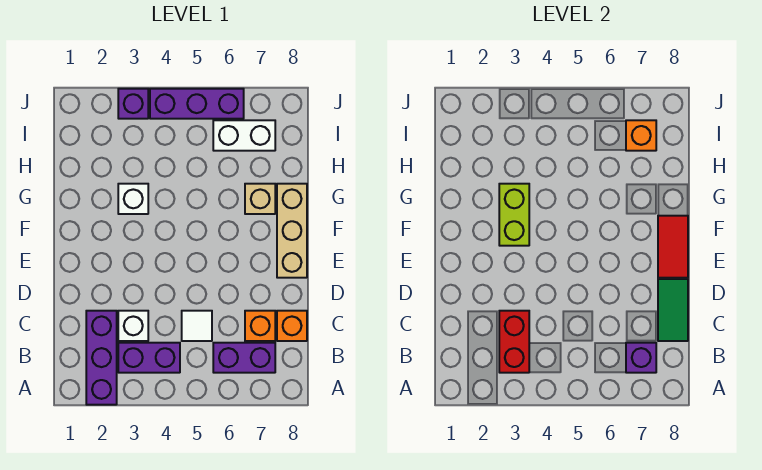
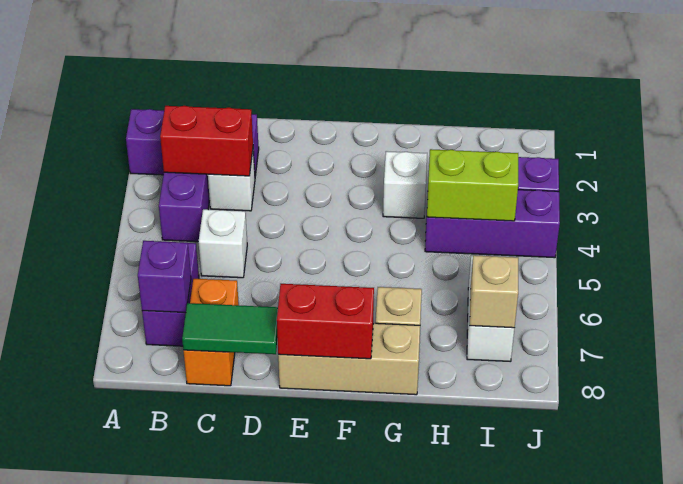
white 1x1 tile [182,311,212,341] -> white 1x1 brick [198,209,247,278]
red 1x2 tile [658,216,688,278] -> red 1x2 brick [277,284,374,359]
lime 1x2 brick [499,184,529,246] -> lime 1x2 brick moved to [427,149,518,221]
orange 1x1 brick [626,120,656,151] -> tan 1x1 brick [470,255,518,328]
purple 1x3 brick [150,89,244,119] -> purple 1x3 brick turned to [425,190,560,258]

